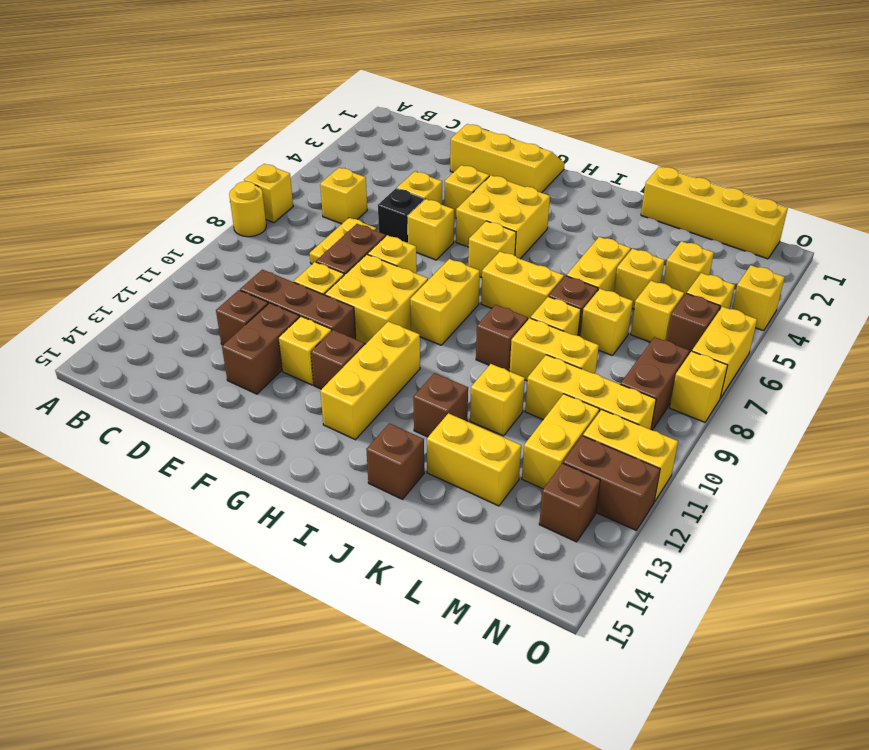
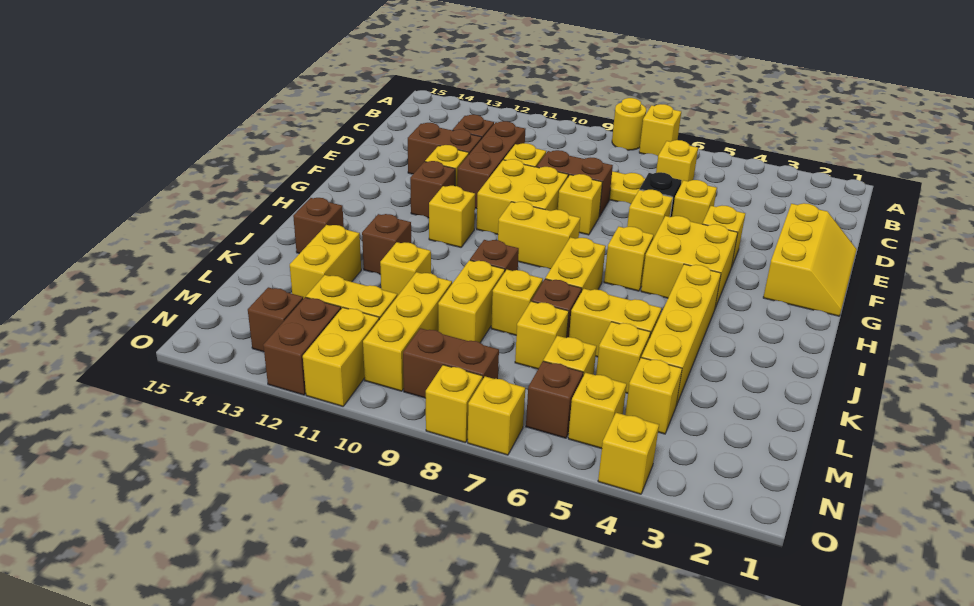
yellow 1x3 brick [320,321,420,440] -> yellow 1x1 brick [429,186,475,247]
yellow 1x4 brick [641,167,788,259] -> yellow 1x4 brick moved to [641,264,721,406]
yellow 1x2 brick [692,307,757,398] -> yellow 1x1 brick [468,376,525,455]

